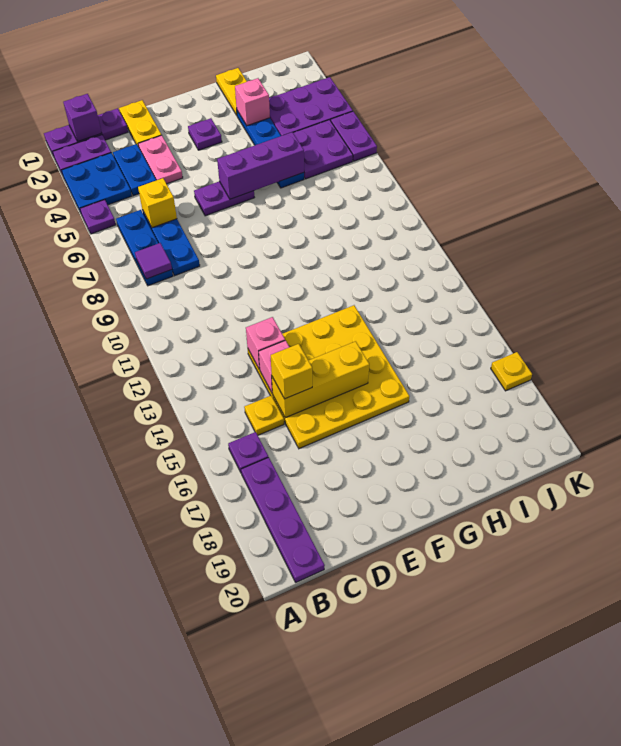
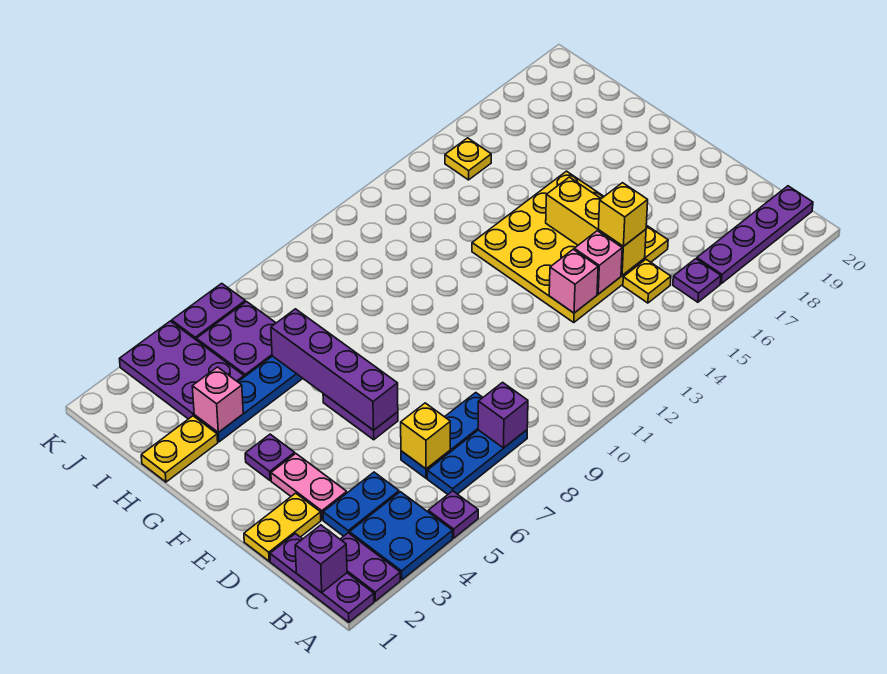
purple 1x1 tile [135,243,172,279] -> purple 1x1 brick [478,382,528,448]
pink 1x2 plate [138,135,183,184] -> pink 1x2 plate turned to [271,454,347,520]
purple 1x3 brick [217,132,304,199] -> purple 1x4 brick [271,309,398,430]
yellow 1x1 plate [491,352,532,391] -> yellow 1x1 plate moved to [445,138,491,180]

